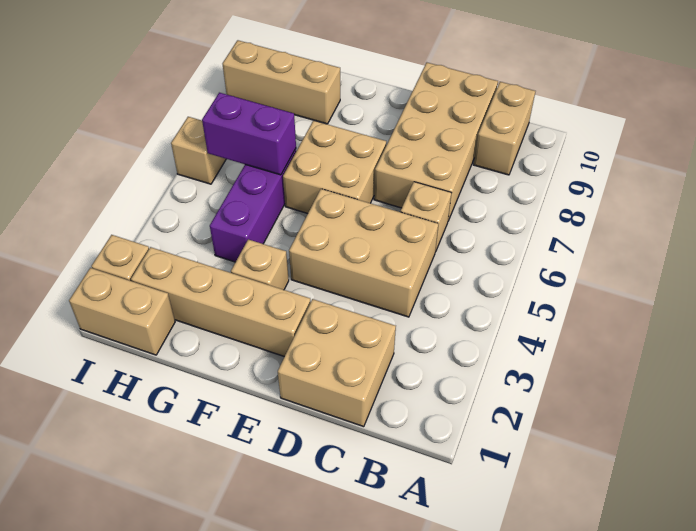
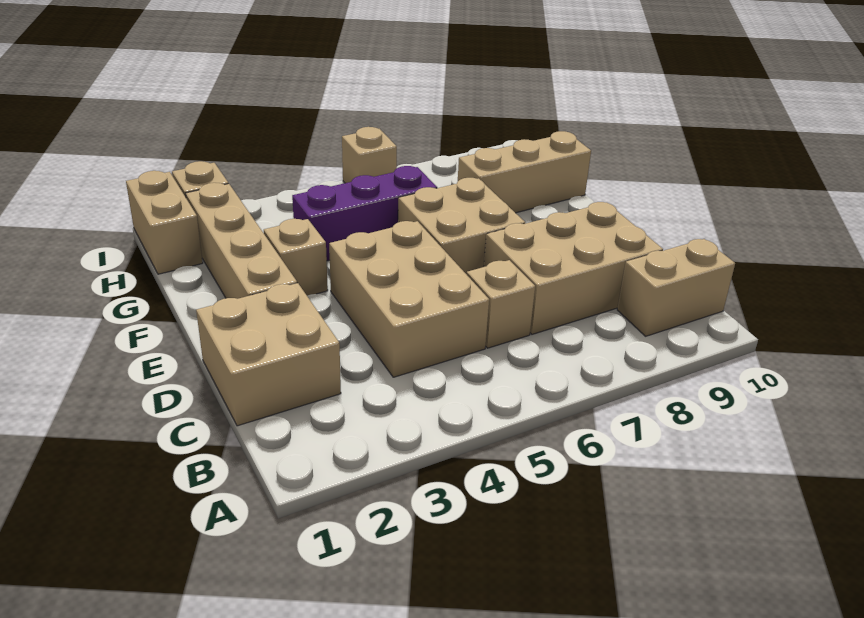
tan 2x4 brick [374,63,498,221] -> tan 2x3 brick [484,202,663,334]
purple 1x2 brick [202,93,296,175] -> none
tan 1x3 brick [223,40,340,124] -> tan 1x3 brick turned to [458,131,591,213]

